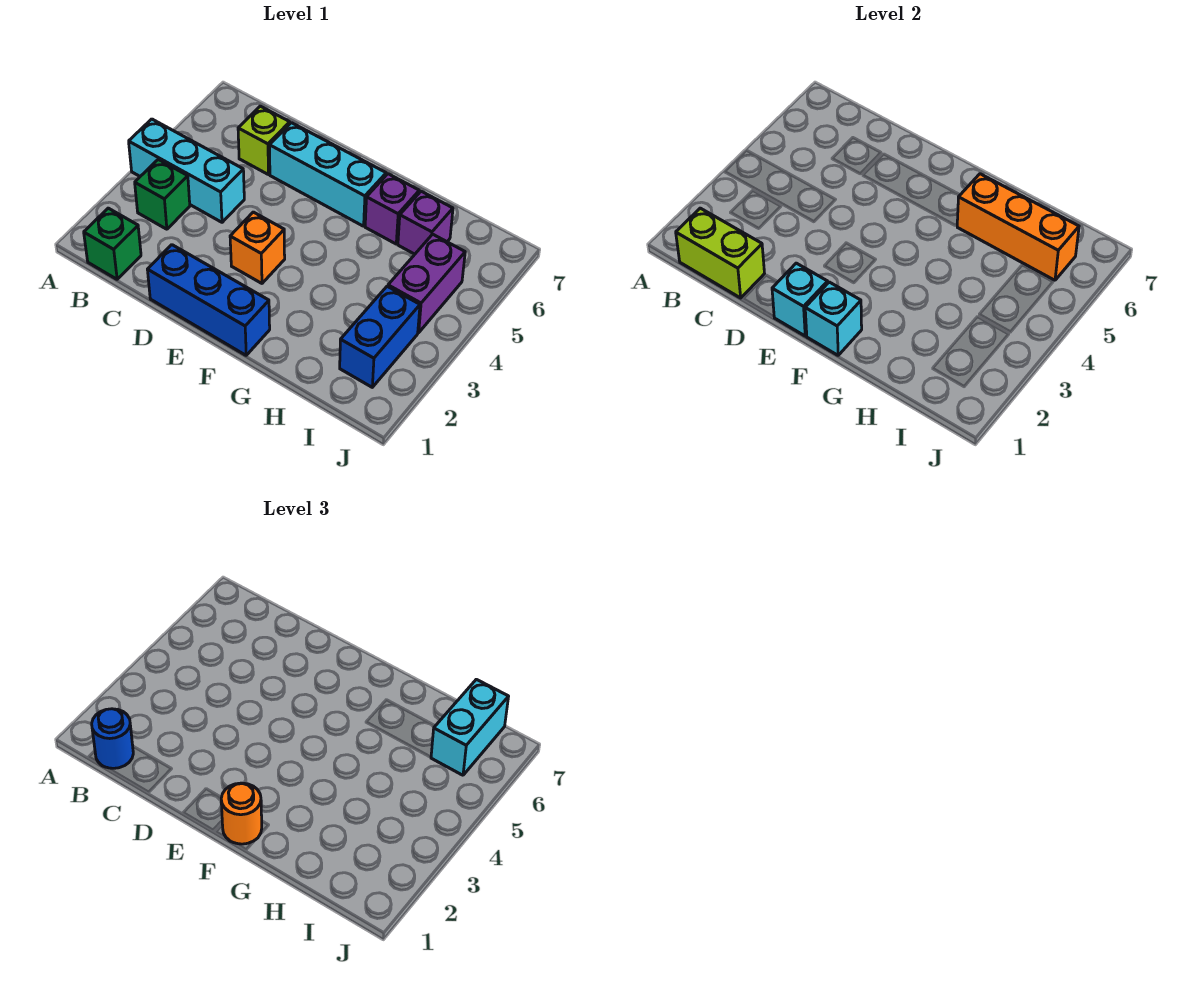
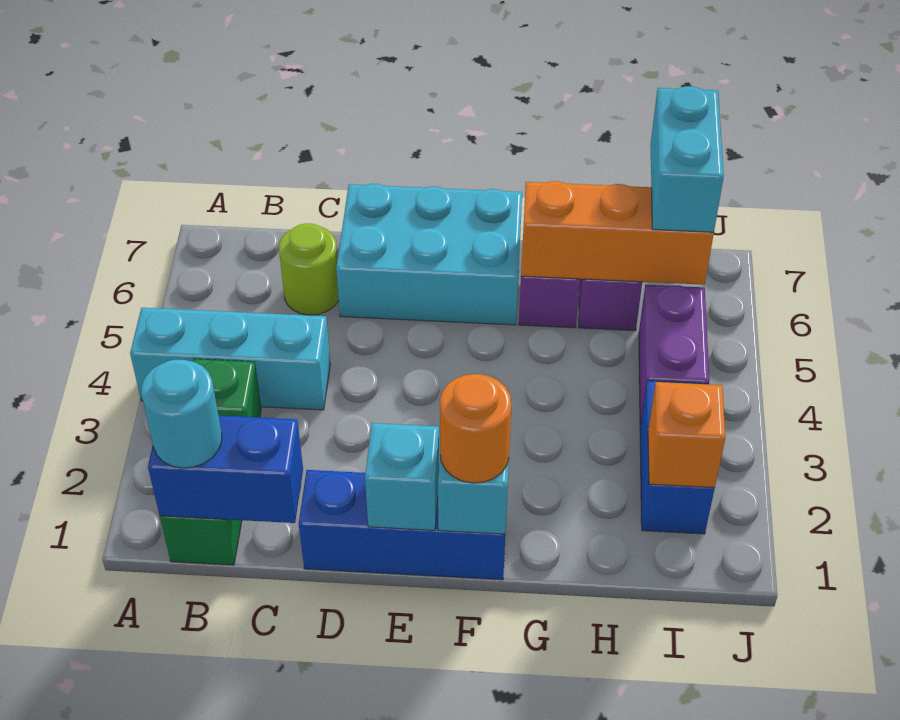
lime 1x2 brick [676,208,764,298] -> blue 1x2 brick [148,415,303,523]
blue 1x1 round brick [92,709,133,768] -> cyan 1x1 round brick [141,360,222,468]
lime 1x1 brick [238,106,290,174] -> lime 1x1 round brick [279,223,339,315]
cyan 1x3 brick [270,123,386,226] -> cyan 2x3 brick [336,184,522,325]
orange 1x1 brick [230,212,285,283] -> orange 1x1 brick moved to [648,382,725,488]

